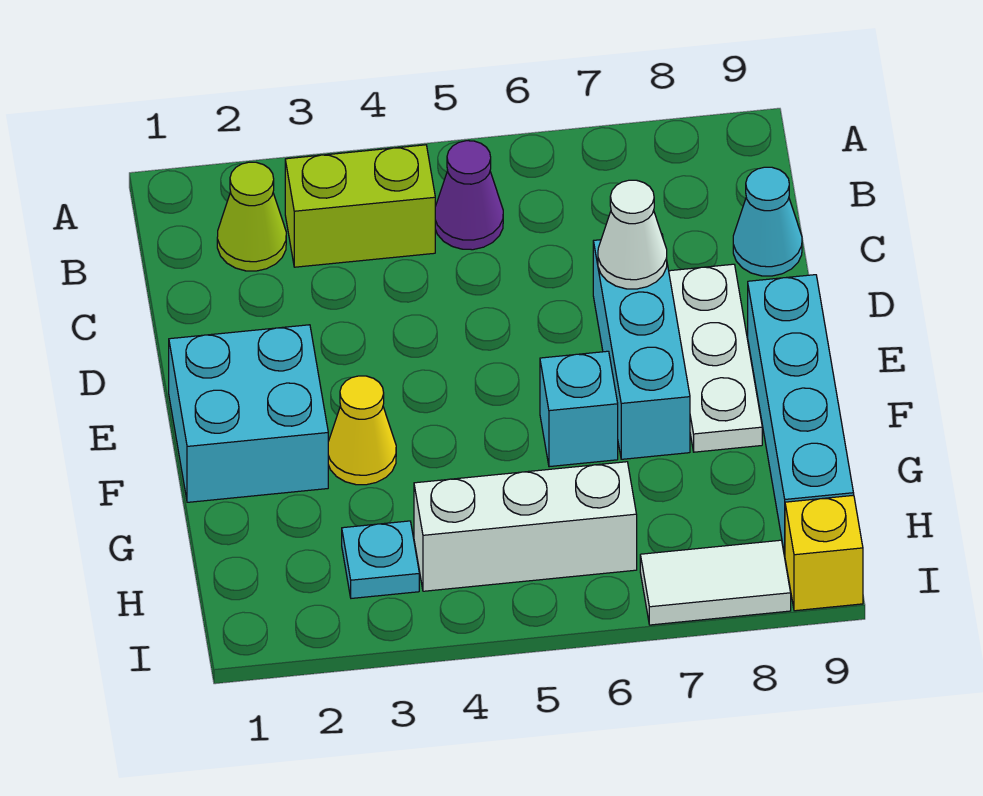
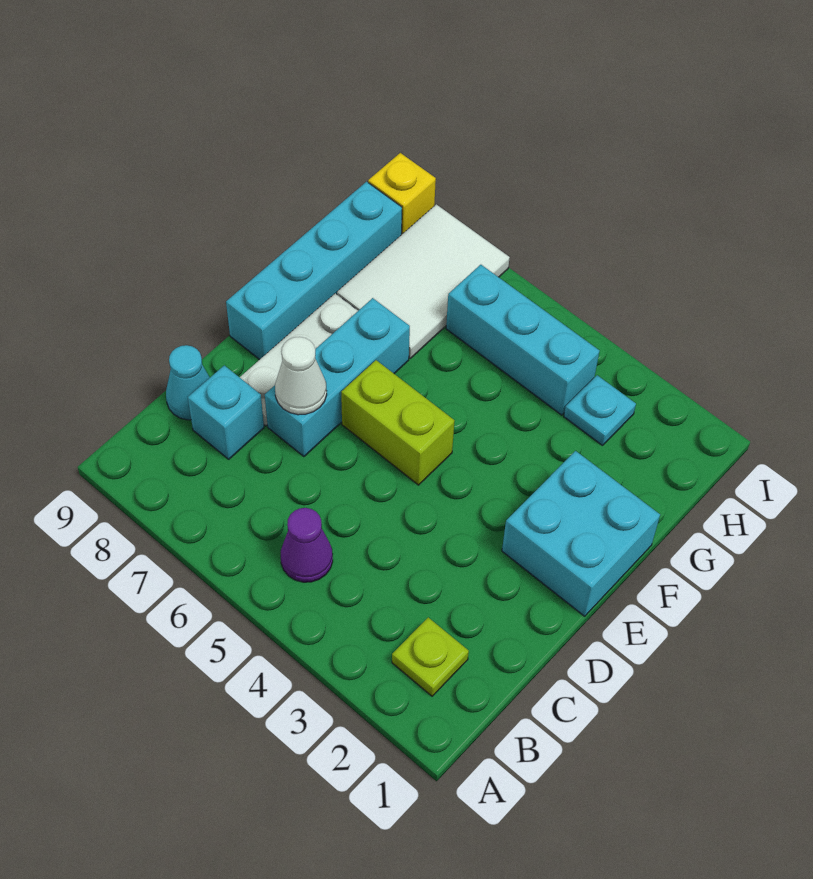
lime 1x1 cone [217,162,286,271] -> lime 1x1 plate [392,617,469,696]
lime 1x2 brick [285,145,435,267] -> lime 1x2 brick moved to [341,360,454,485]
yellow 1x1 cone [328,376,396,485] -> none
cyan 1x1 brick [540,351,618,467] -> cyan 1x1 brick moved to [188,365,264,459]
white 1x3 brick [414,462,637,591] -> cyan 1x3 brick [446,265,600,415]
white 1x2 tile [640,540,791,625] -> white 2x3 tile [337,204,510,358]

